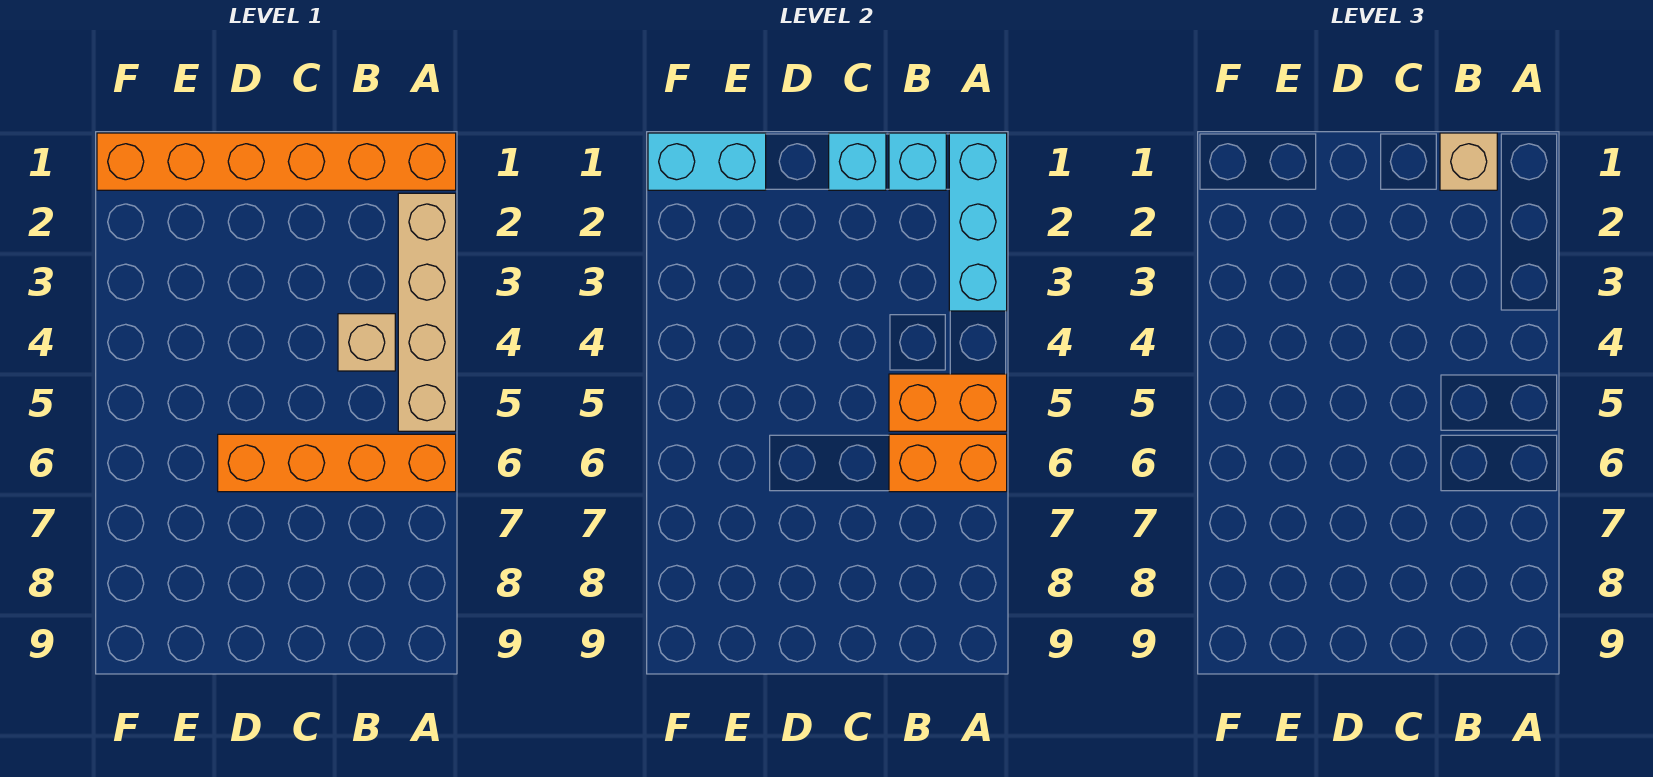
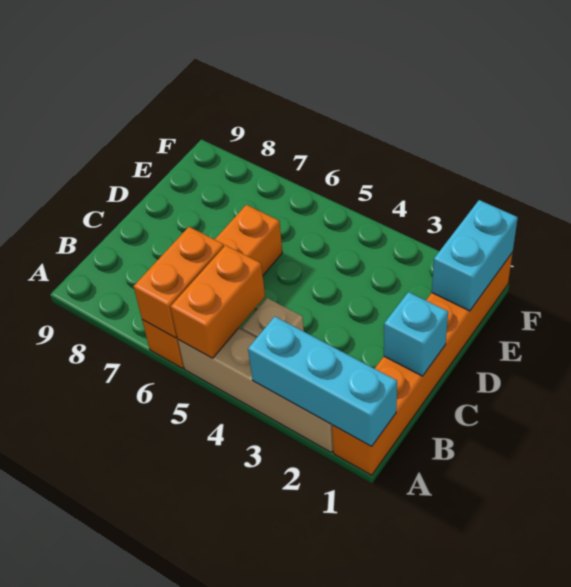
cyan 1x1 brick [889,133,946,190] -> none
tan 1x1 brick [1440,133,1497,190] -> none

